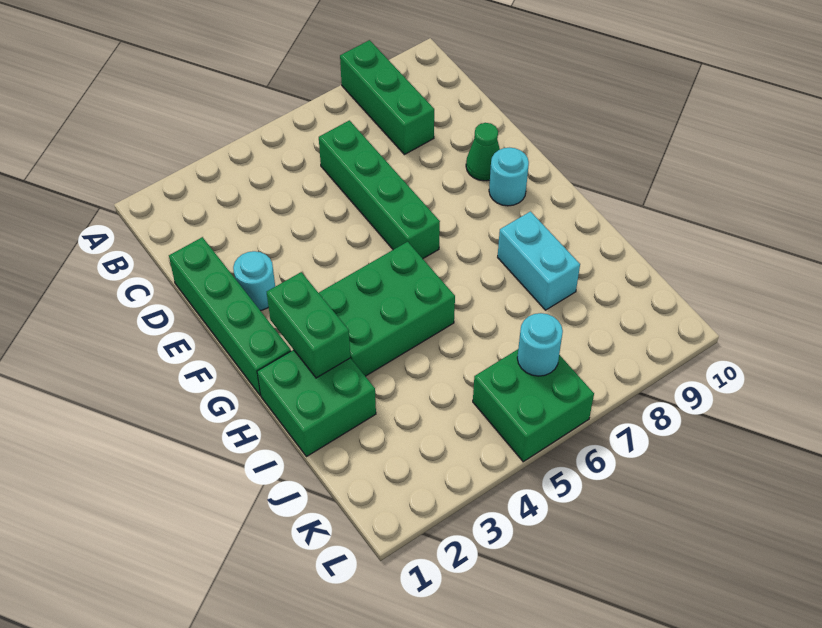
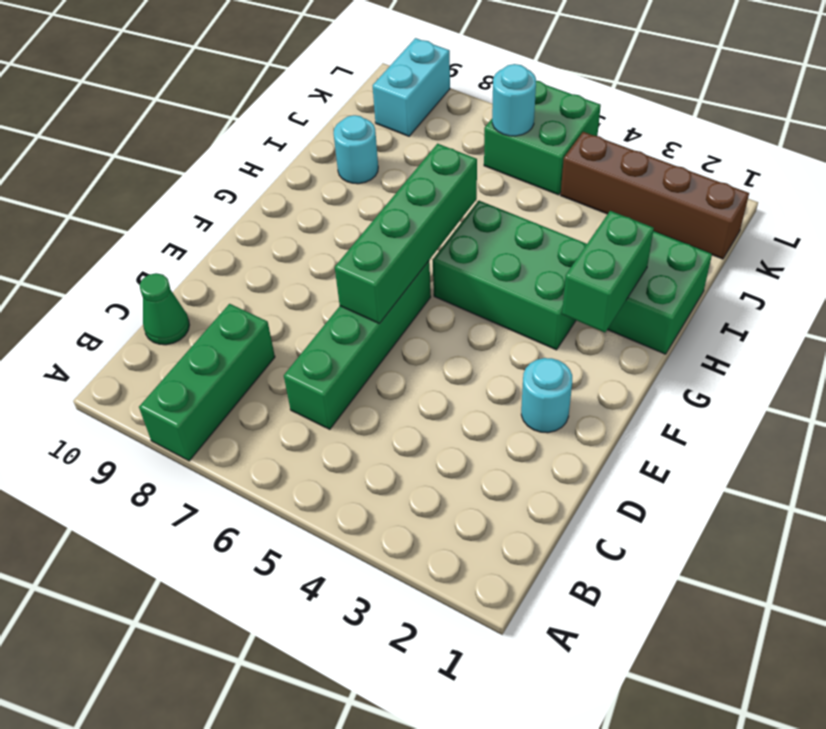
green 1x4 brick [169,237,291,395] -> green 1x4 brick moved to [335,144,477,324]
green 1x1 cone [466,123,500,181] -> green 1x1 cone moved to [140,273,189,345]
cyan 1x1 round brick [489,148,529,206] -> cyan 1x1 round brick moved to [334,115,378,184]
cyan 1x2 brick [498,212,580,310] -> cyan 1x2 brick moved to [373,38,450,136]
none -> brown 1x4 brick [561,132,749,259]

